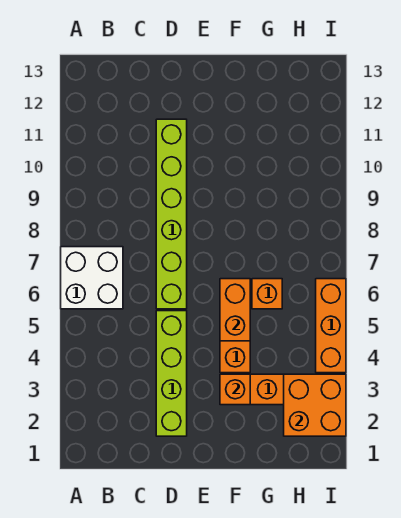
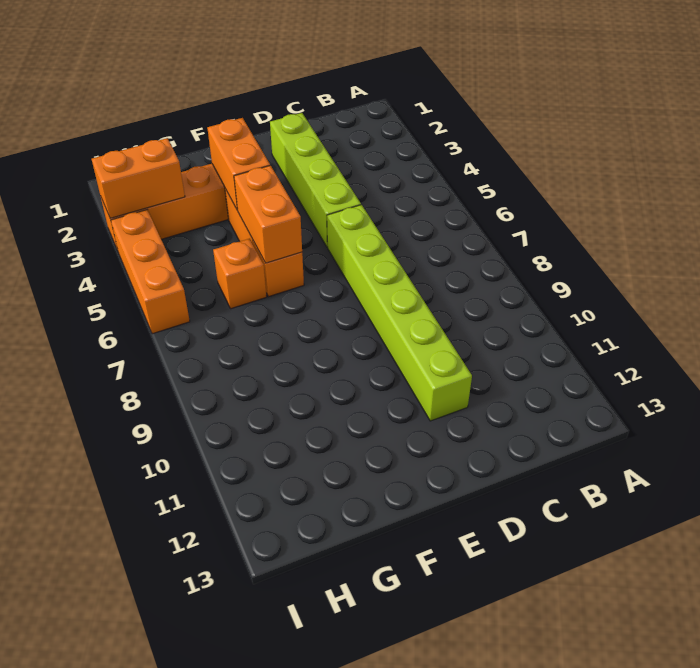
white 2x2 brick [61,247,123,309] -> none
orange 1x1 brick [220,374,250,405] -> orange 1x2 brick [207,118,270,210]
orange 2x2 brick [284,374,346,436] -> orange 1x2 brick [92,138,185,218]

